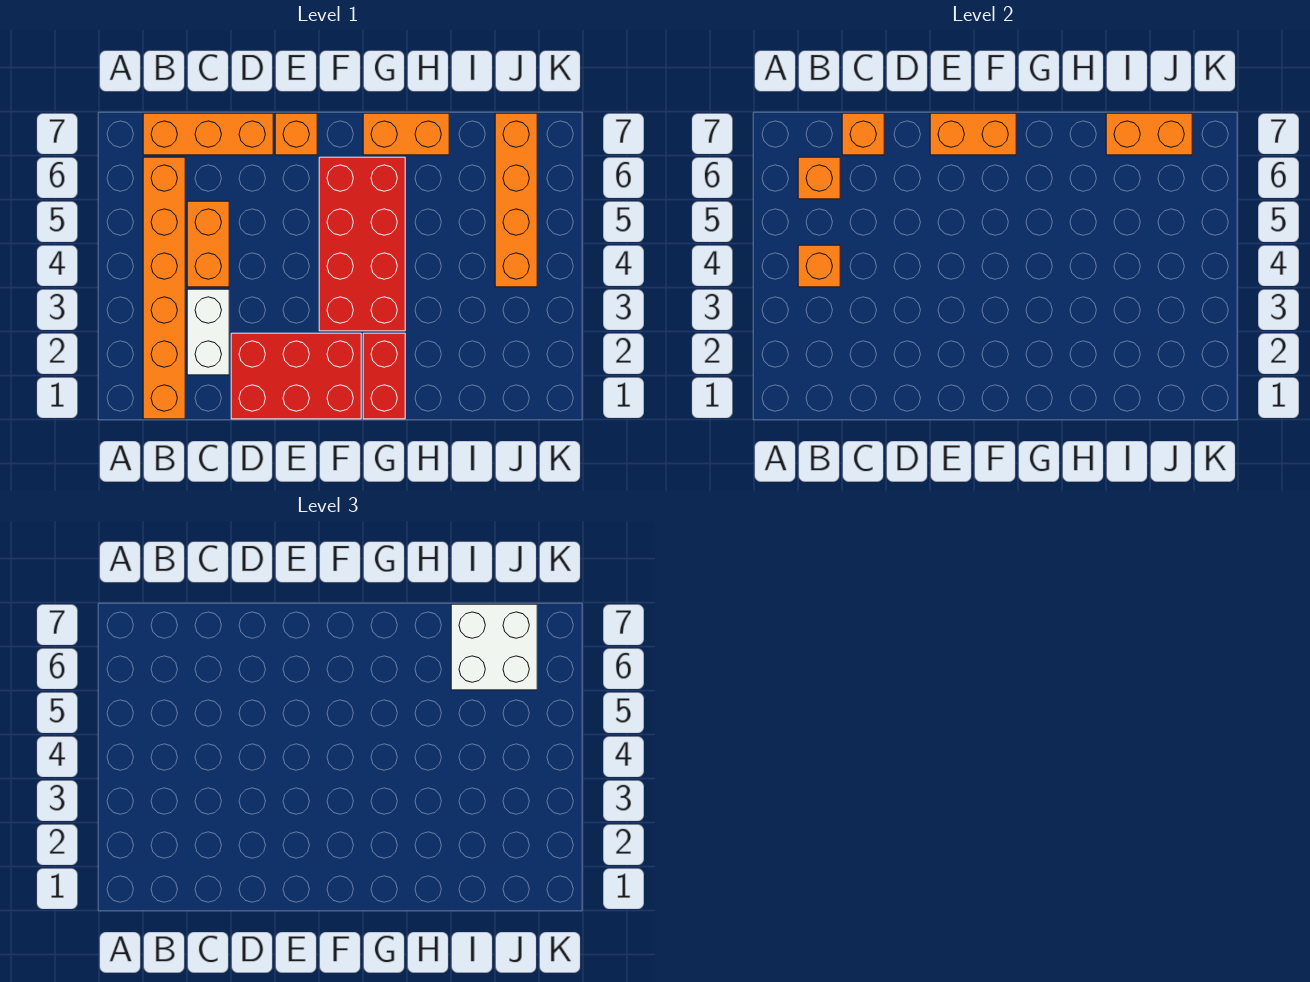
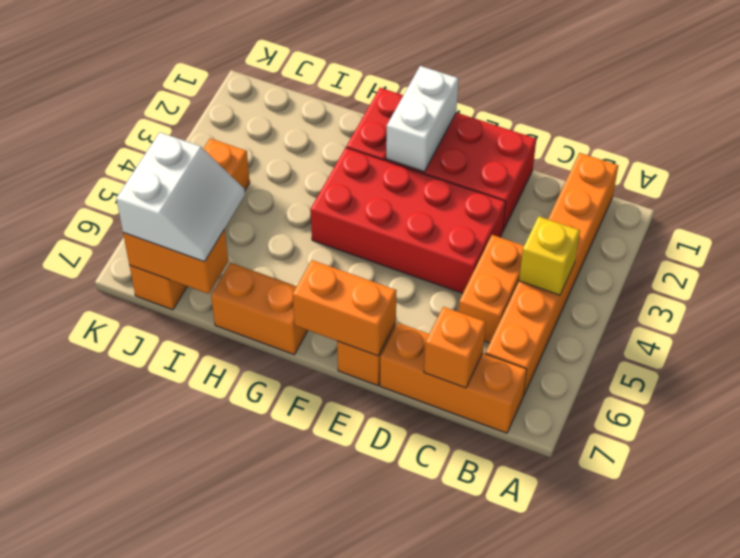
orange 1x1 brick [798,245,840,287] -> yellow 1x1 brick [519,216,580,295]
orange 1x1 brick [798,157,840,199] -> none
white 1x2 brick [187,289,229,375] -> white 1x2 brick moved to [386,66,458,172]
red 2x4 brick [319,157,405,331] -> red 2x4 brick turned to [310,148,506,293]
white 2x2 brick [451,604,537,690] -> white 2x2 slope [116,132,245,262]

